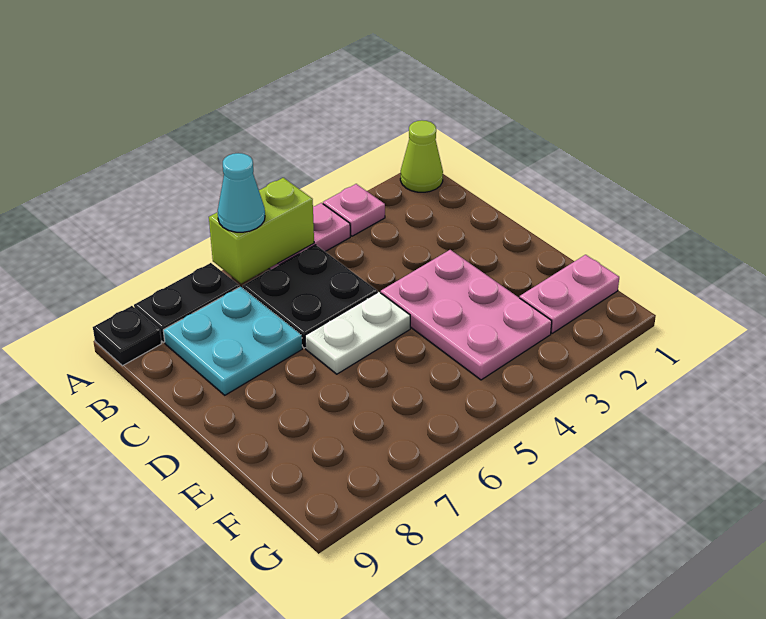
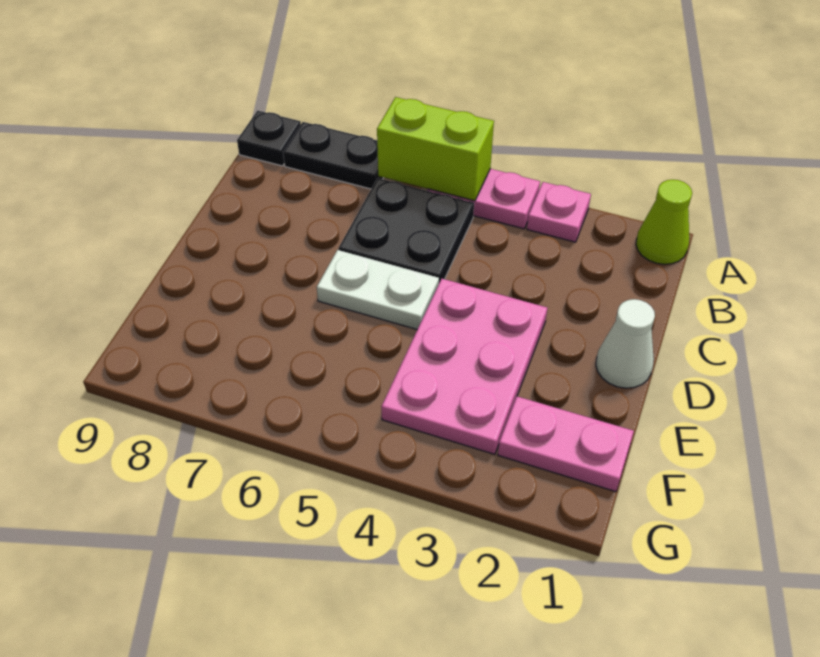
cyan 1x1 cone [218,153,265,232] -> none
cyan 2x2 plate [163,287,302,395] -> none
none -> white 1x1 cone [596,299,655,388]

